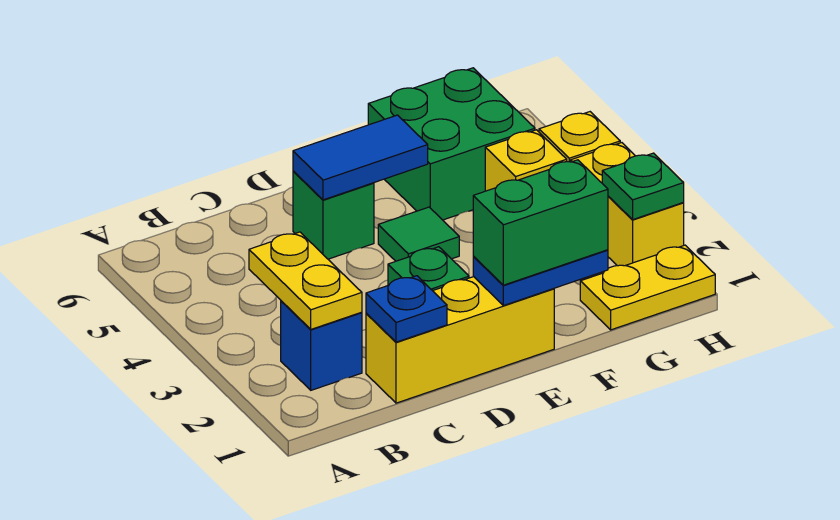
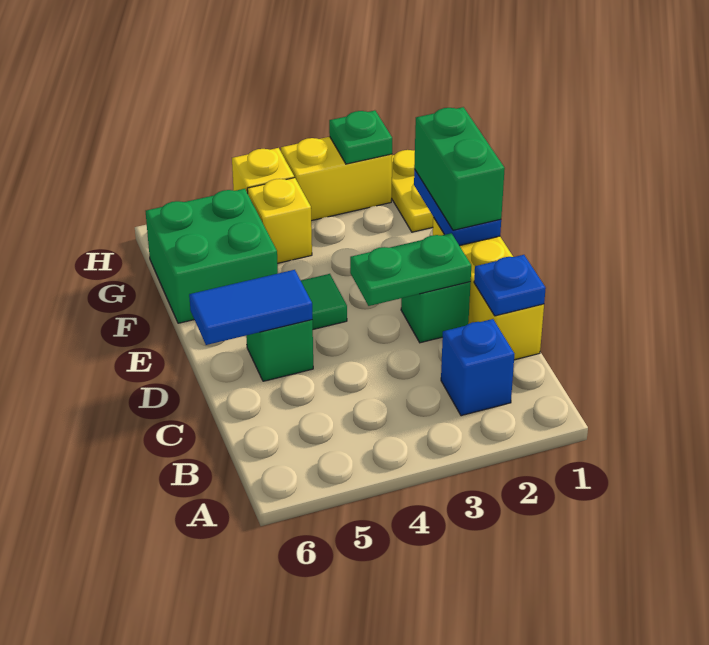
yellow 1x2 plate [249,232,362,329] -> none
none -> green 1x2 plate [350,233,471,306]
blue 1x2 tile [293,115,428,200] -> blue 1x2 tile turned to [189,270,312,345]

